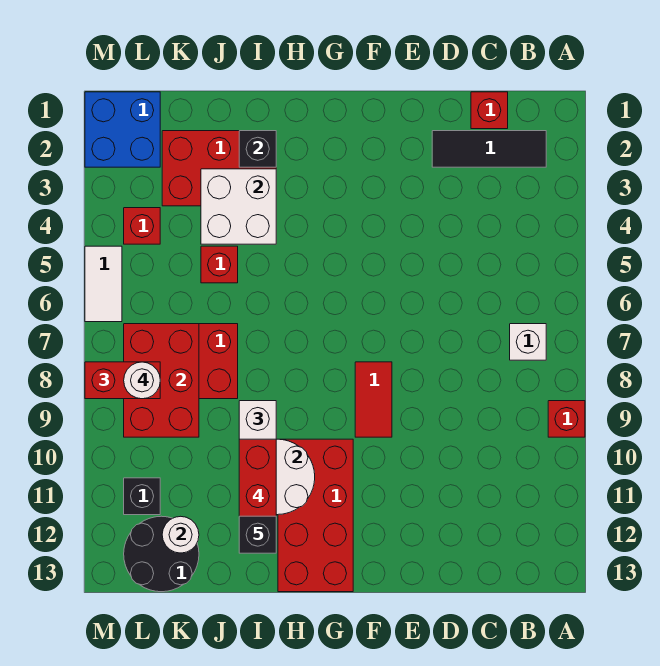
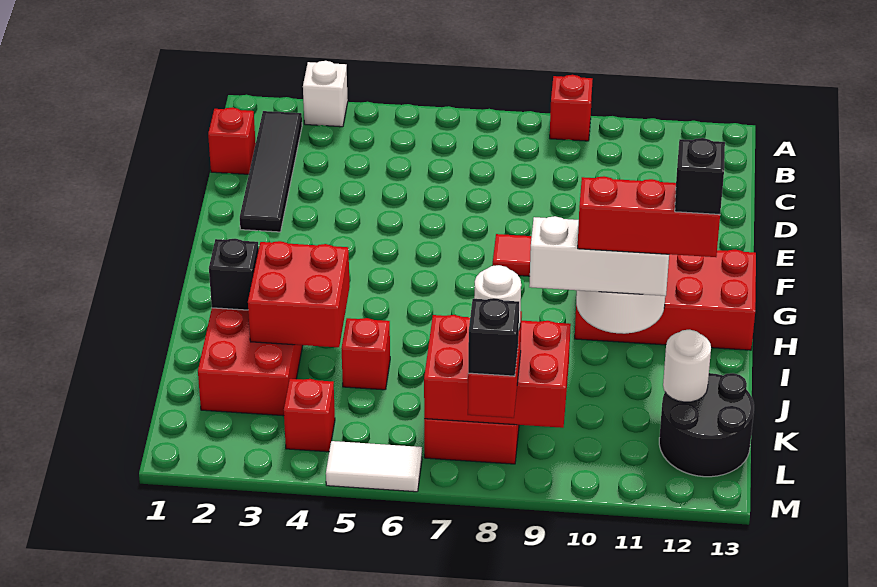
black 1x3 tile [432,131,546,167] -> black 1x4 tile [240,111,302,232]
white 1x1 brick [510,324,546,360] -> white 1x1 brick moved to [303,61,348,127]
white 2x2 brick [201,169,276,244] -> red 2x2 brick [248,241,350,347]
blue 2x2 brick [85,92,160,167] -> none
black 1x1 brick [124,478,160,515] -> black 1x1 brick moved to [468,298,519,376]

